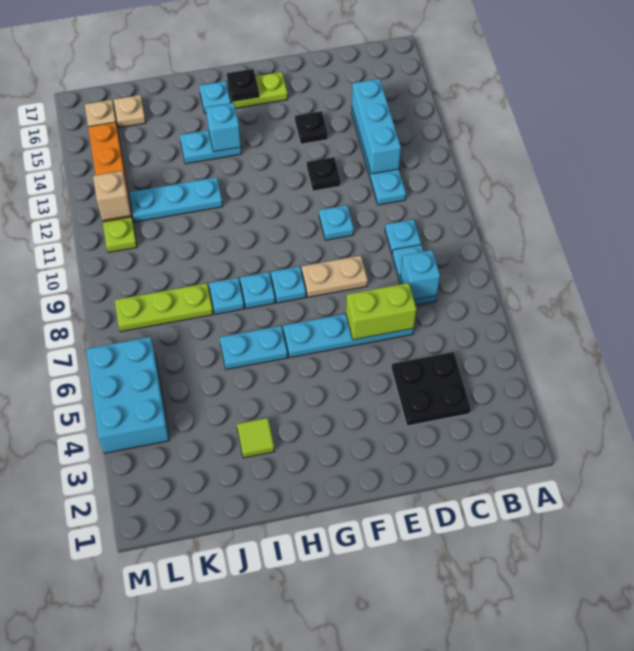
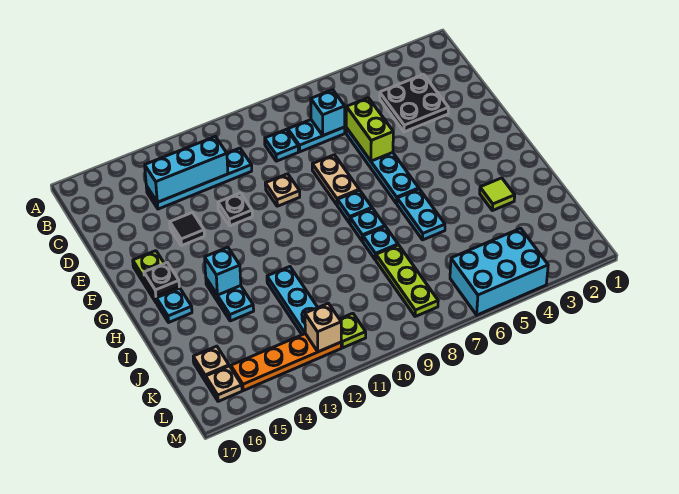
cyan 1x1 plate [319,205,354,240] -> tan 1x1 plate [265,174,300,206]
black 1x1 plate [295,111,328,144] -> black 1x1 tile [170,213,204,246]

